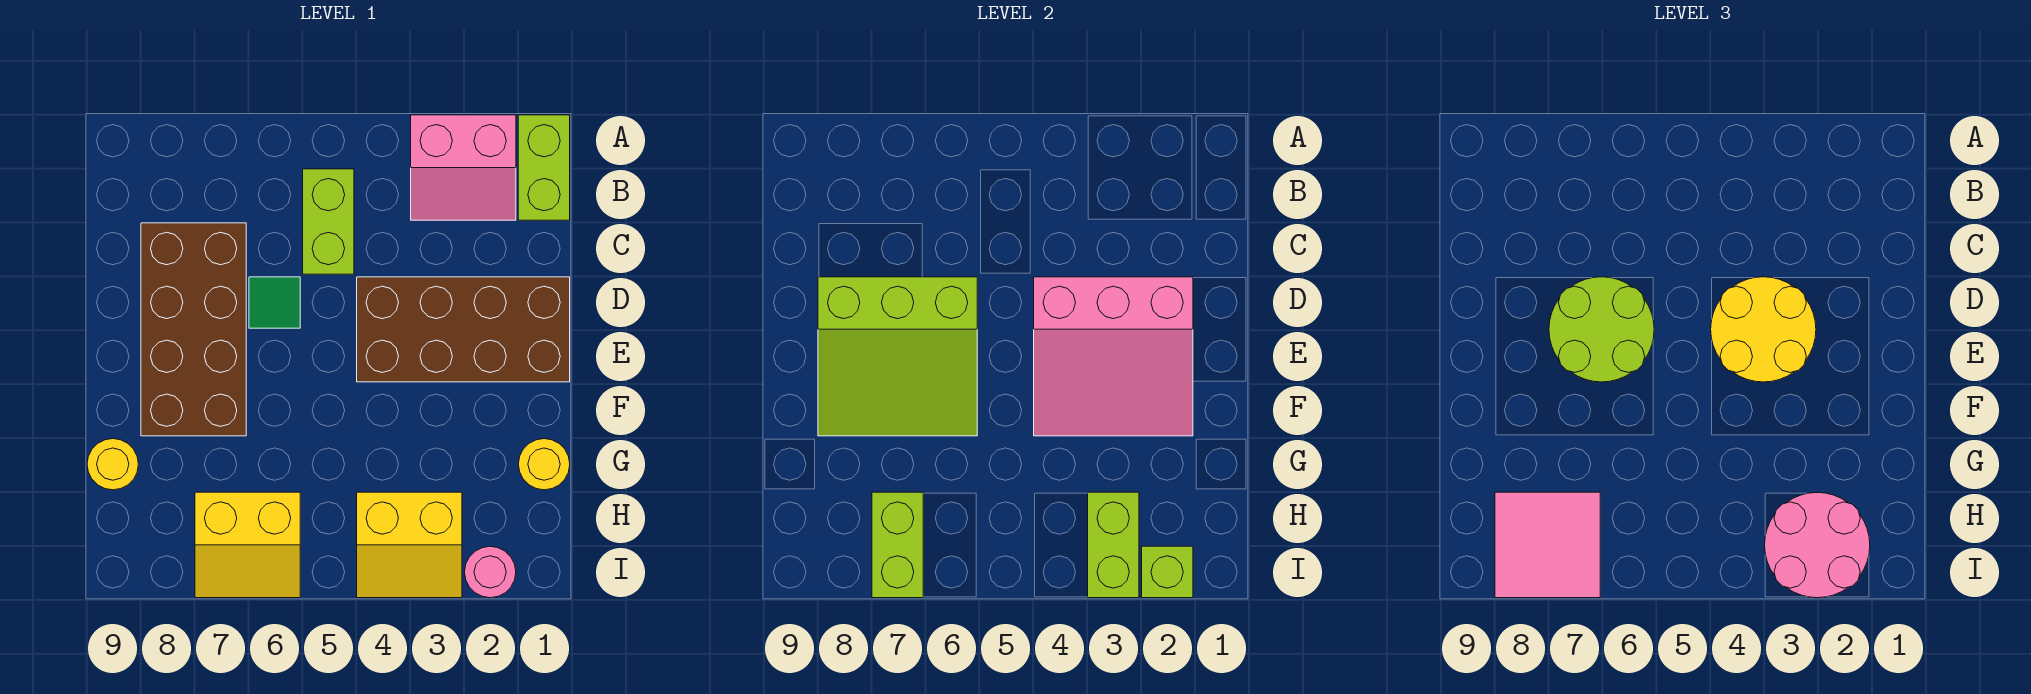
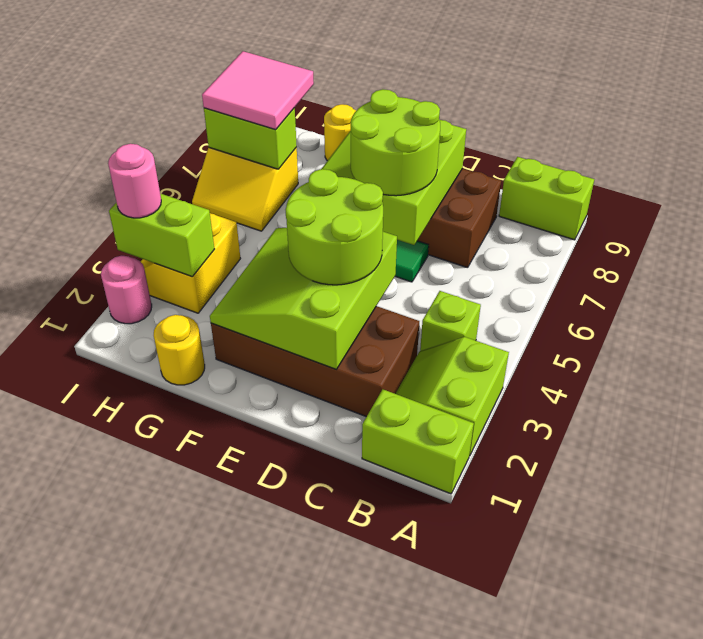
pink 2x2 slope [411,115,516,220] -> lime 2x2 slope [396,337,509,456]
lime 1x2 brick [303,169,354,274] -> lime 1x2 brick moved to [499,157,594,240]
brown 2x4 brick [357,277,570,382] -> brown 2x4 brick turned to [211,306,419,417]
pink 3x3 slope [1034,277,1193,436] -> lime 3x3 slope [210,228,397,369]
yellow 2x2 round brick [1711,277,1816,382] -> lime 2x2 round brick [285,169,383,285]
pink 2x2 round brick [1765,493,1870,598] -> pink 1x1 round brick [108,144,161,218]
yellow 2x2 slope [195,492,300,598] -> yellow 2x2 slope turned to [192,147,298,231]
lime 1x1 brick [1142,546,1193,598] -> lime 1x1 brick moved to [420,291,481,351]

